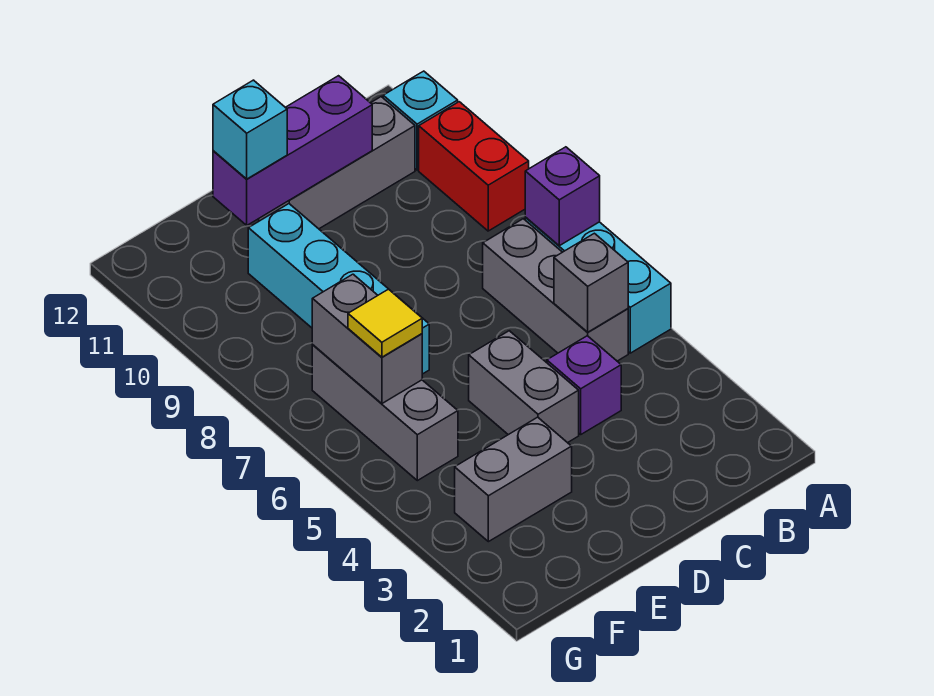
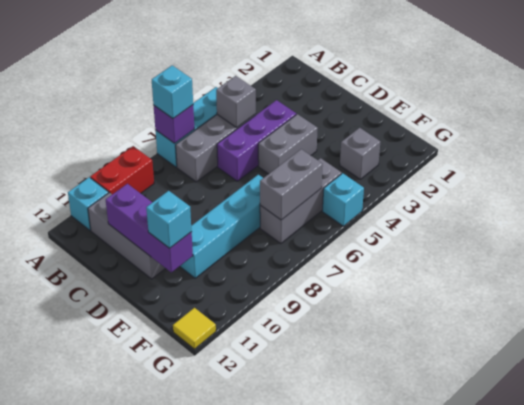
none -> cyan 1x1 brick [152,65,193,118]
purple 1x1 brick [547,336,621,434] -> purple 1x3 brick [217,100,296,181]
grey 1x2 brick [455,417,572,542] -> grey 1x1 brick [340,128,380,179]
yellow 1x1 tile [348,289,422,357] -> yellow 1x1 tile moved to [173,308,216,349]
none -> cyan 1x1 brick [322,173,364,226]

